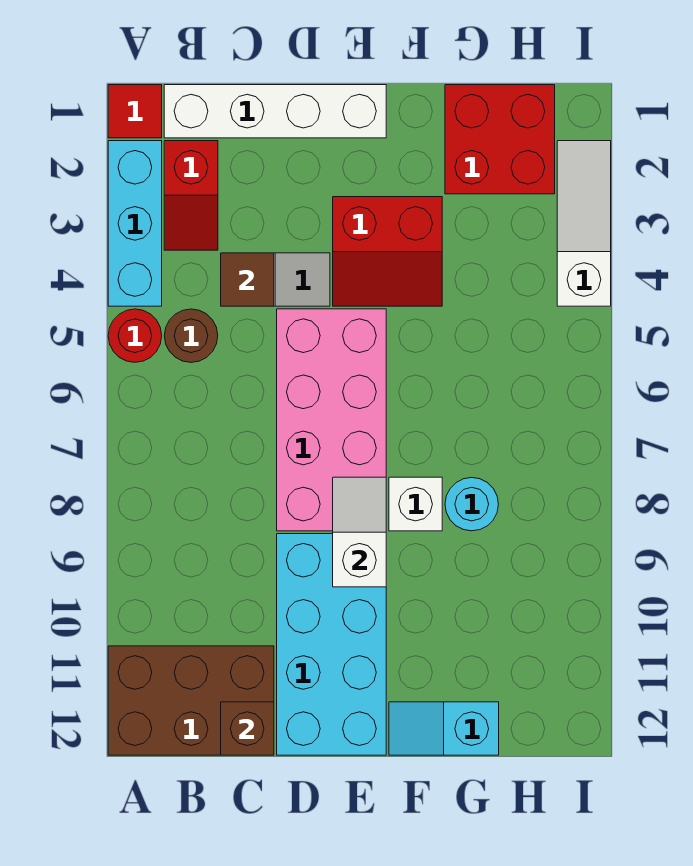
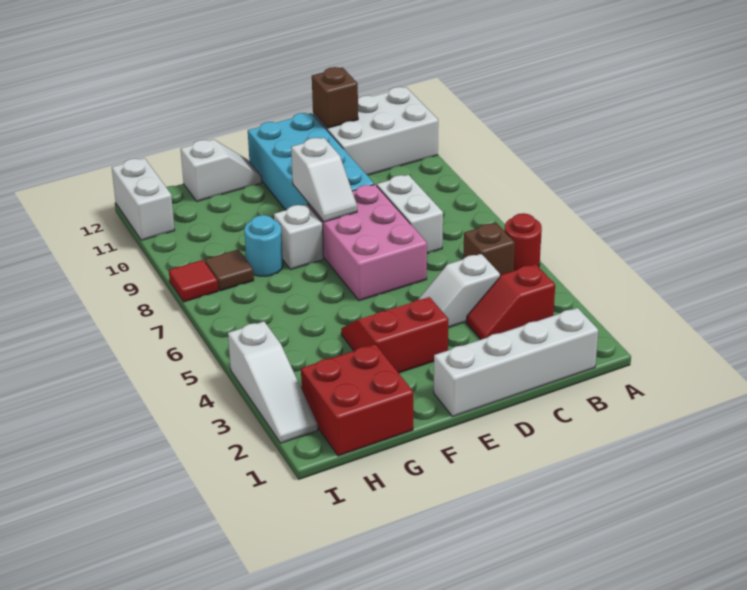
red 1x1 tile [108,85,162,138] -> red 1x1 tile moved to [169,260,218,302]
cyan 1x3 brick [108,141,162,306] -> none
brown 2x3 brick [108,646,274,755] -> white 2x3 brick [313,87,438,175]
red 1x2 slope [164,141,218,250] -> red 1x2 slope turned to [466,264,555,339]
brown 1x1 round brick [164,309,218,362] -> brown 1x1 brick [463,223,515,276]
brown 1x1 tile [221,253,274,306] -> brown 1x1 tile moved to [205,250,254,291]
none -> white 1x2 brick [377,175,443,253]
pink 2x4 brick [277,309,386,531] -> pink 2x3 brick [309,184,427,301]
cyan 1x2 slope [389,702,499,755] -> white 1x2 slope [181,139,262,201]
none -> white 1x2 brick [112,158,175,240]

